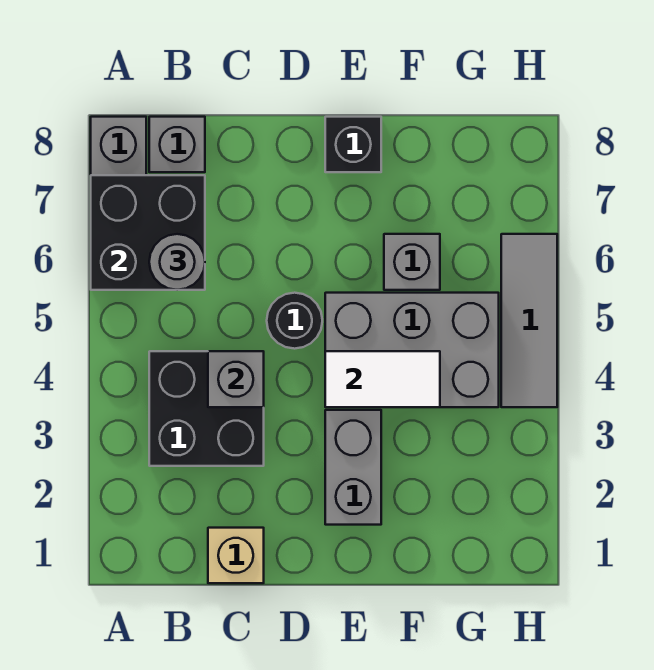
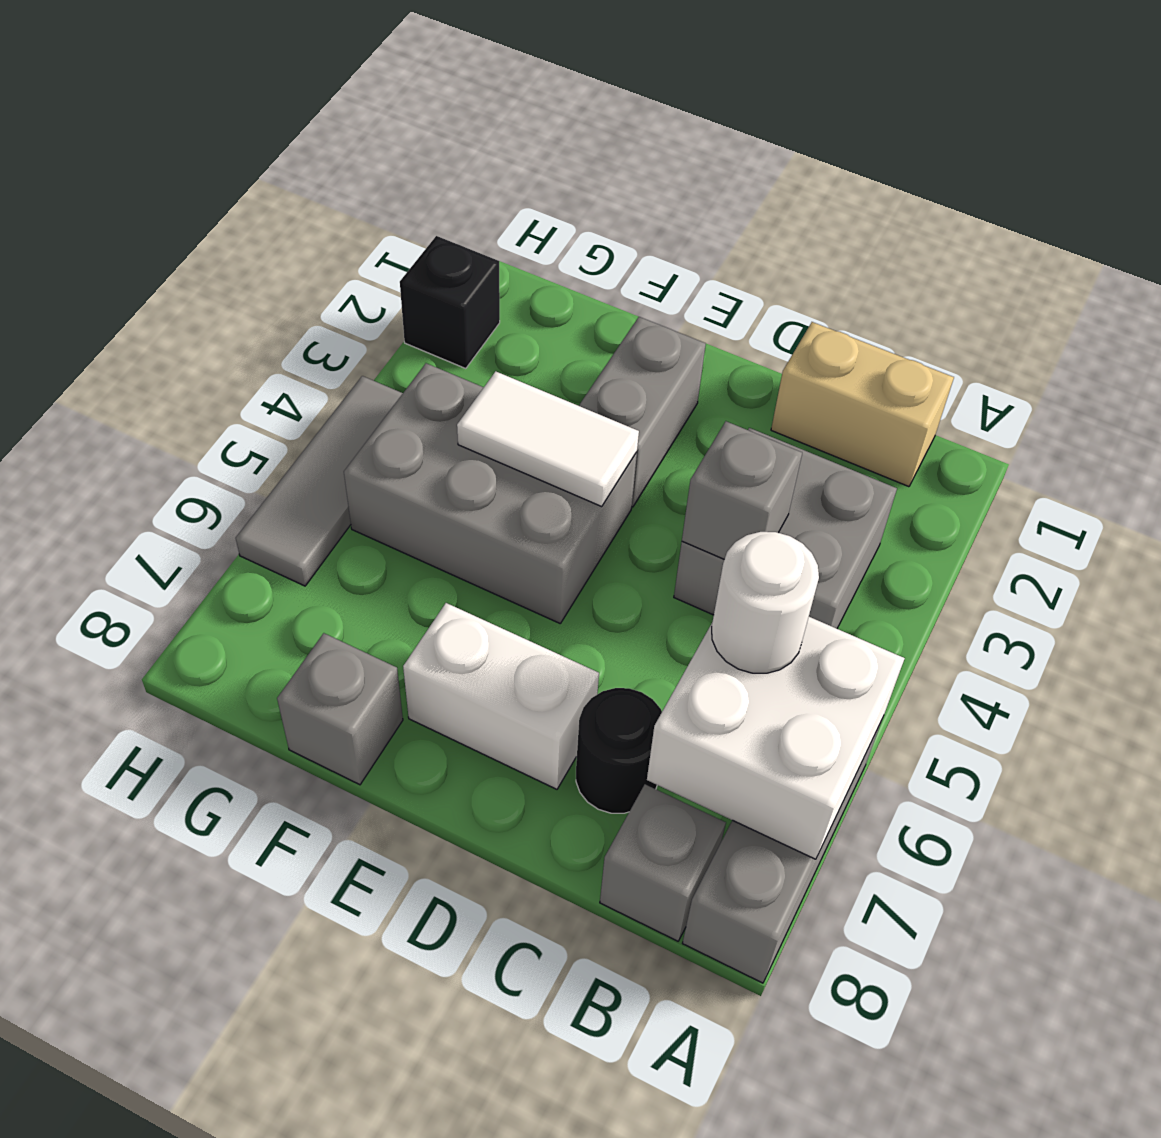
black 2x2 brick [91,175,205,290] -> white 2x2 brick [647,617,905,859]
black 2x2 brick [149,351,264,466] -> grey 2x2 brick [674,428,897,629]
grey 1x1 round brick [149,234,205,290] -> white 1x1 round brick [712,532,819,673]
tan 1x1 brick [208,528,264,583] -> tan 1x2 brick [771,322,954,487]
black 1x1 round brick [267,293,322,349] -> black 1x1 round brick moved to [576,688,662,813]
none -> white 1x2 brick [403,603,599,789]
black 1x1 brick [325,117,381,172] -> black 1x1 brick moved to [400,236,500,368]
grey 1x1 brick [384,234,440,290] -> grey 1x1 brick moved to [277,633,403,785]

